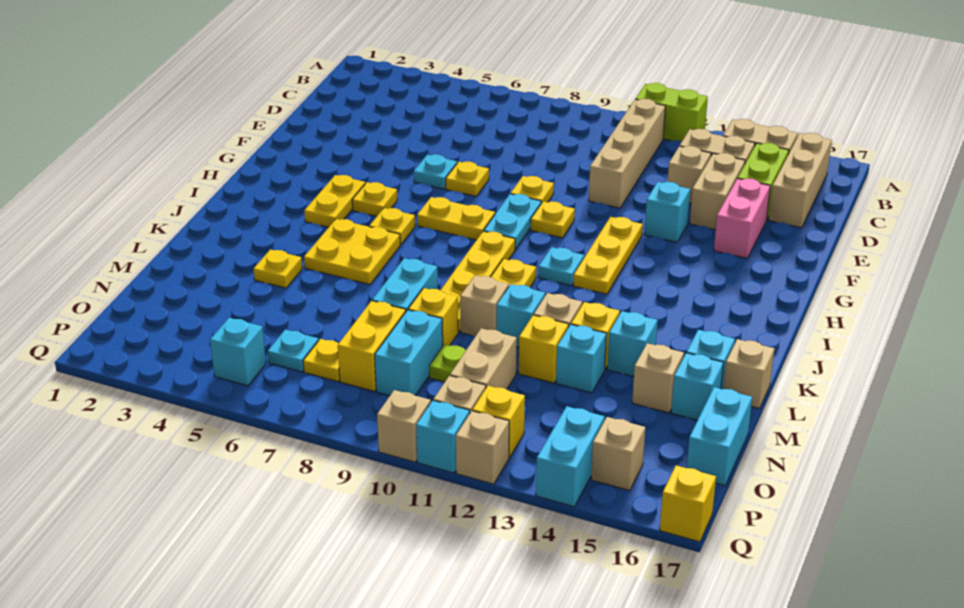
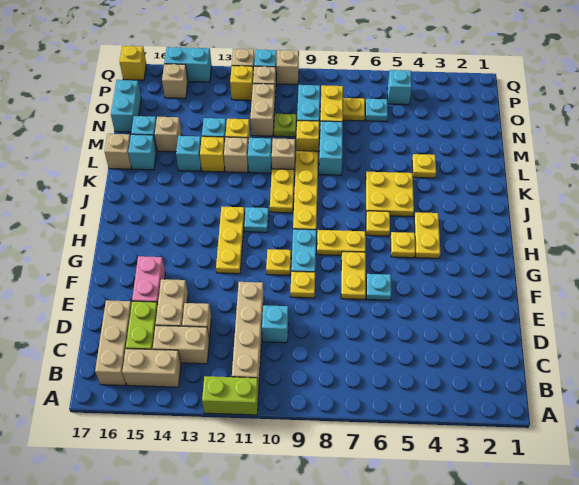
yellow 1x1 plate [446,162,489,196] -> yellow 1x2 plate [341,251,366,299]
cyan 1x1 brick [644,182,690,242] -> cyan 1x1 brick moved to [262,305,288,343]
cyan 1x2 brick [536,406,605,507] -> cyan 1x2 brick turned to [164,47,212,82]

